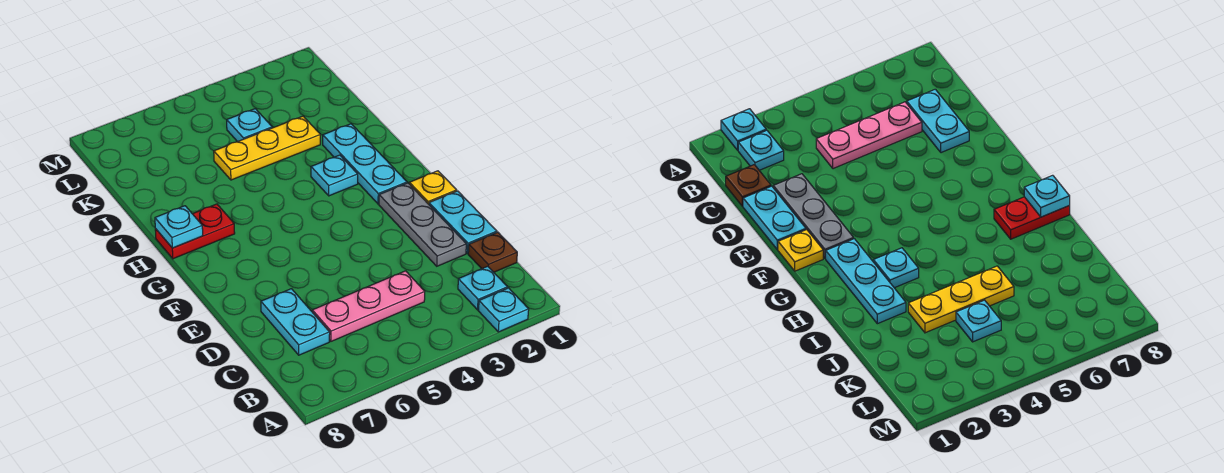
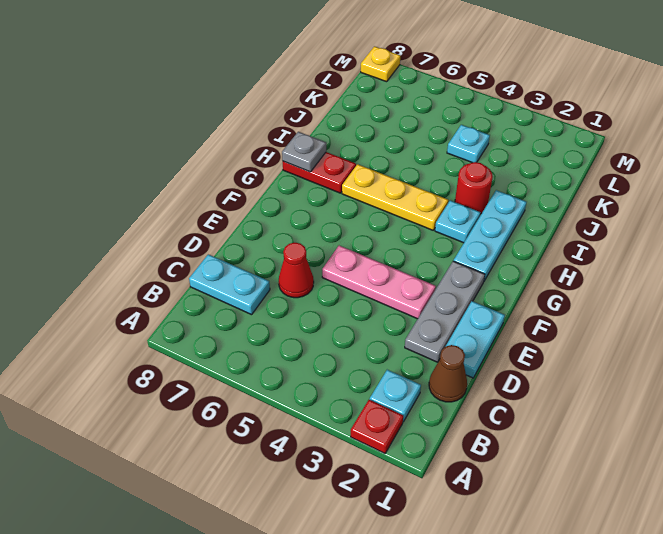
cyan 1x1 plate [479,288,529,332] -> red 1x1 plate [351,400,403,453]
brown 1x1 plate [468,232,517,272] -> brown 1x1 cone [429,345,467,402]
pink 1x3 plate [312,271,425,341] -> pink 1x3 plate moved to [322,246,436,319]
cyan 1x2 plate [261,289,330,355] -> cyan 1x2 plate turned to [189,254,270,315]
none -> red 1x1 cone [279,243,314,298]
yellow 1x1 plate [409,171,457,204] -> yellow 1x1 plate moved to [361,46,400,82]
cyan 1x1 plate [155,206,203,248] -> grey 1x1 plate [282,132,326,172]
none -> red 1x1 round brick [455,162,493,214]
yellow 1x3 plate [214,116,320,180] -> yellow 1x3 plate moved to [342,164,448,230]

